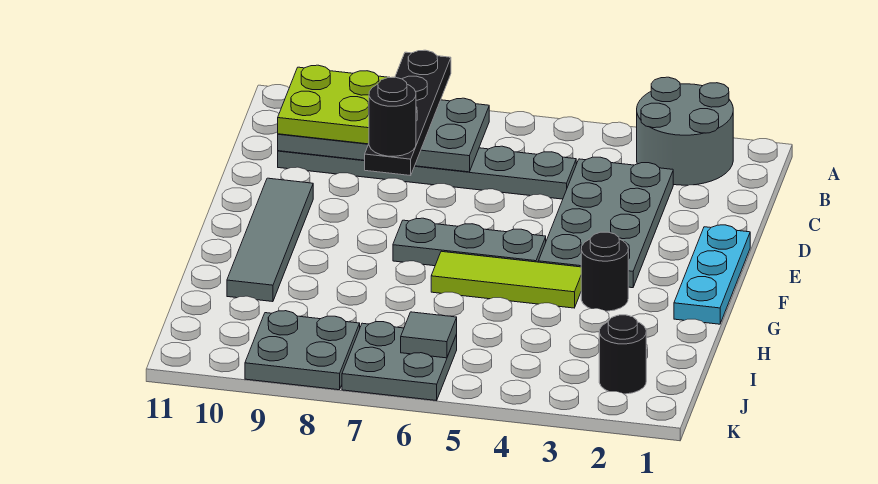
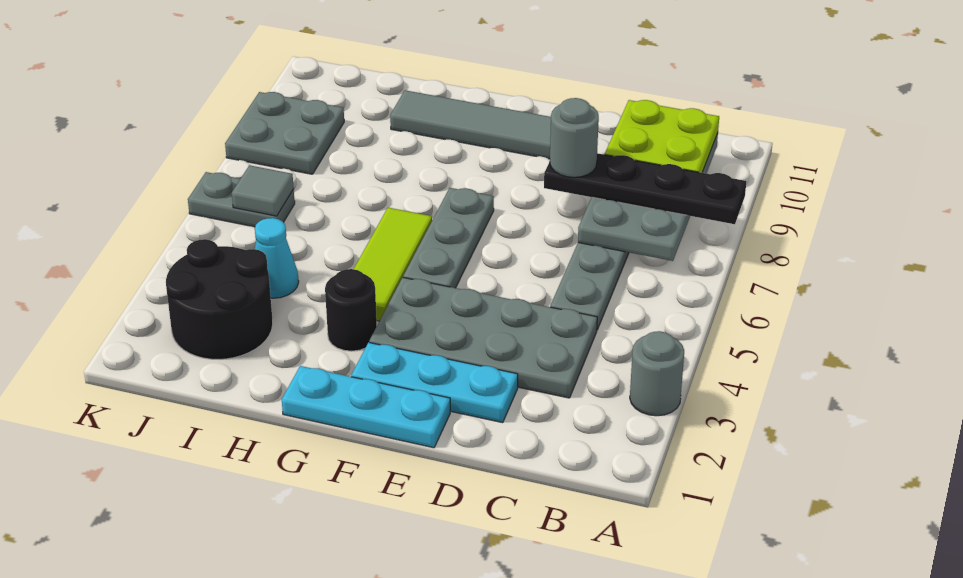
grey 2x2 round brick [637,77,733,185] -> grey 1x1 round brick [630,331,684,416]
none -> cyan 1x3 plate [351,342,518,423]
black 1x1 round brick [369,77,416,156] -> grey 1x1 round brick [550,98,599,177]
none -> cyan 1x1 cone [255,218,299,298]
black 1x1 round brick [599,315,646,394] -> black 2x2 round brick [166,239,273,359]
grey 2x2 plate [342,322,457,401] -> grey 1x2 plate [188,172,295,227]

